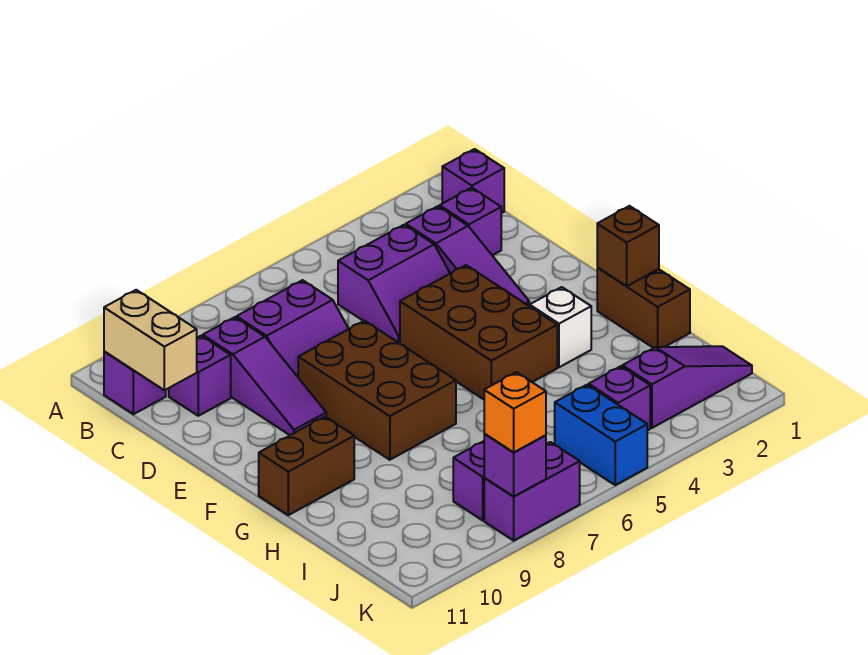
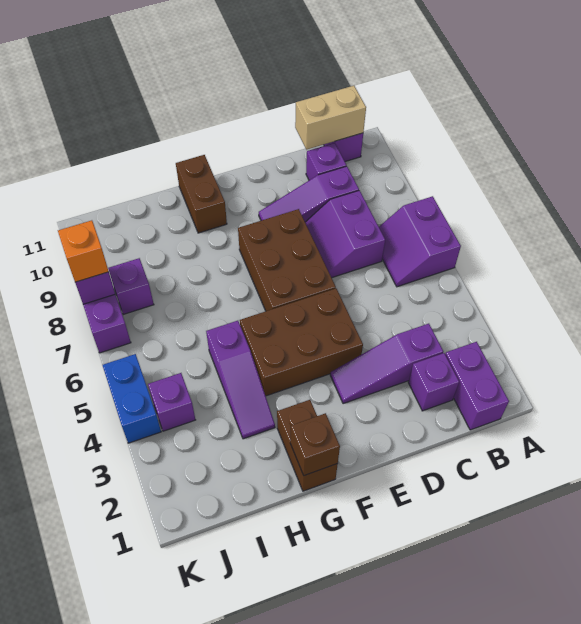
purple 1x1 brick [442,149,504,213] -> purple 1x2 brick [445,342,509,430]
purple 2x2 slope [338,225,450,343] -> purple 2x2 slope moved to [379,196,461,287]
brown 2x3 brick [298,321,456,460] -> brown 2x3 brick turned to [238,209,336,311]
brown 1x2 brick [597,267,690,348] -> brown 1x2 brick turned to [277,400,338,491]
white 1x1 brick [530,287,591,367] -> none
purple 1x3 slope [622,346,752,428] -> purple 1x3 slope moved to [206,321,275,439]
blue 1x2 brick [555,385,647,485] -> blue 1x2 brick turned to [102,354,161,443]

